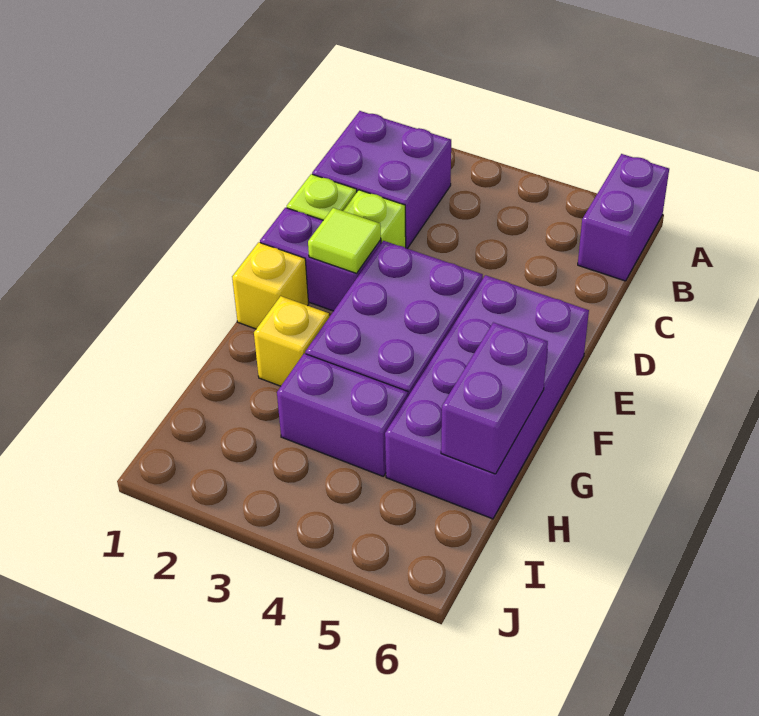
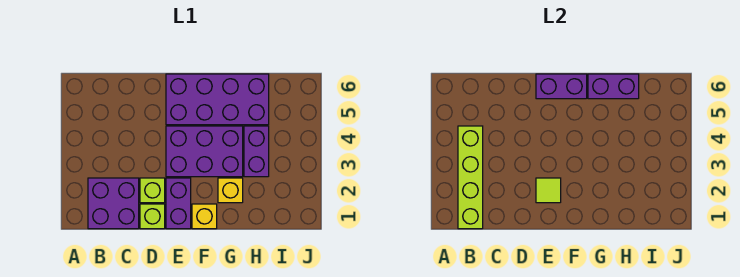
purple 1x2 brick [578,154,669,281] -> purple 1x2 brick moved to [536,74,587,99]
none -> lime 1x4 brick [458,126,483,229]

